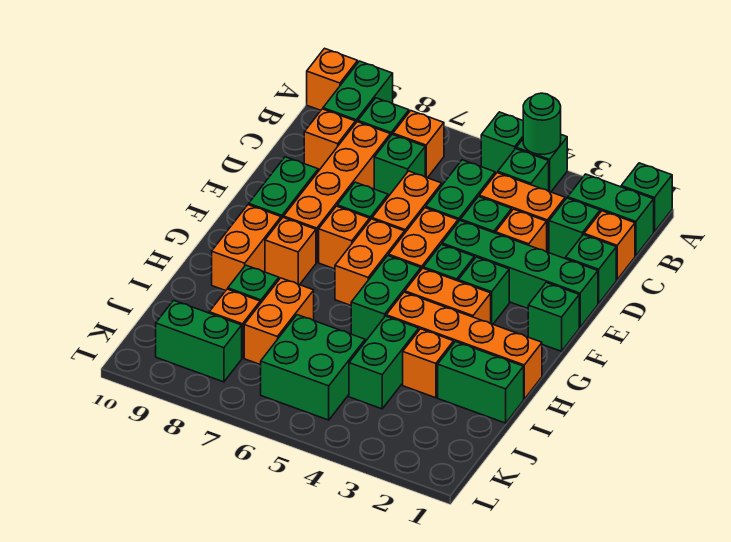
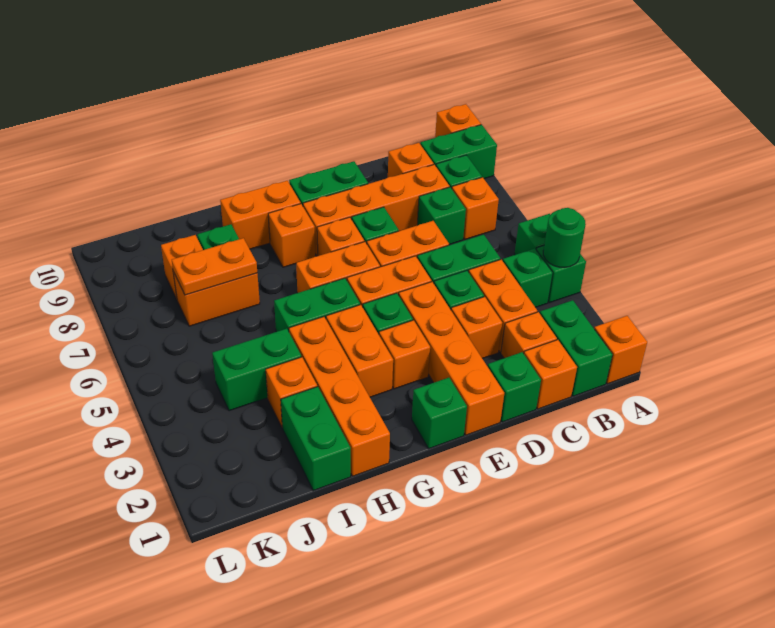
green 1x1 brick [621,163,672,232] -> orange 1x1 brick [594,316,647,384]
green 1x1 brick [549,198,600,258] -> orange 1x1 brick [501,312,557,358]
green 1x4 brick [442,220,598,327] -> orange 1x4 brick [399,282,504,435]
green 1x1 brick [458,257,509,324] -> orange 1x1 brick [379,320,430,389]
none -> orange 1x2 plate [172,238,257,295]
green 2x2 brick [261,315,365,420] -> none
green 1x2 brick [156,300,242,382] -> none

